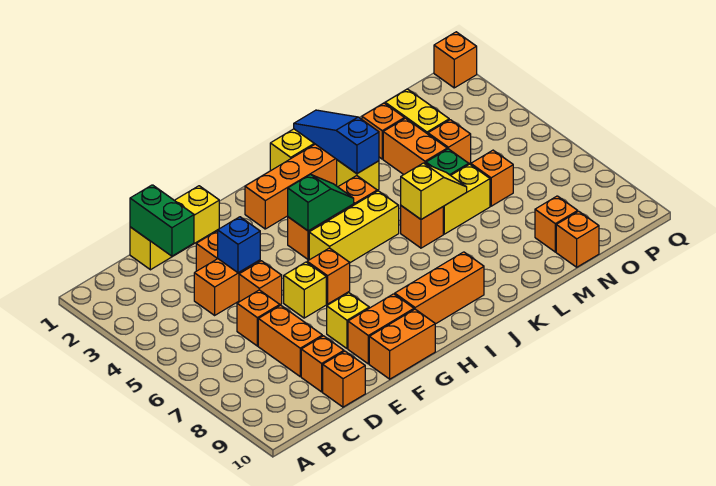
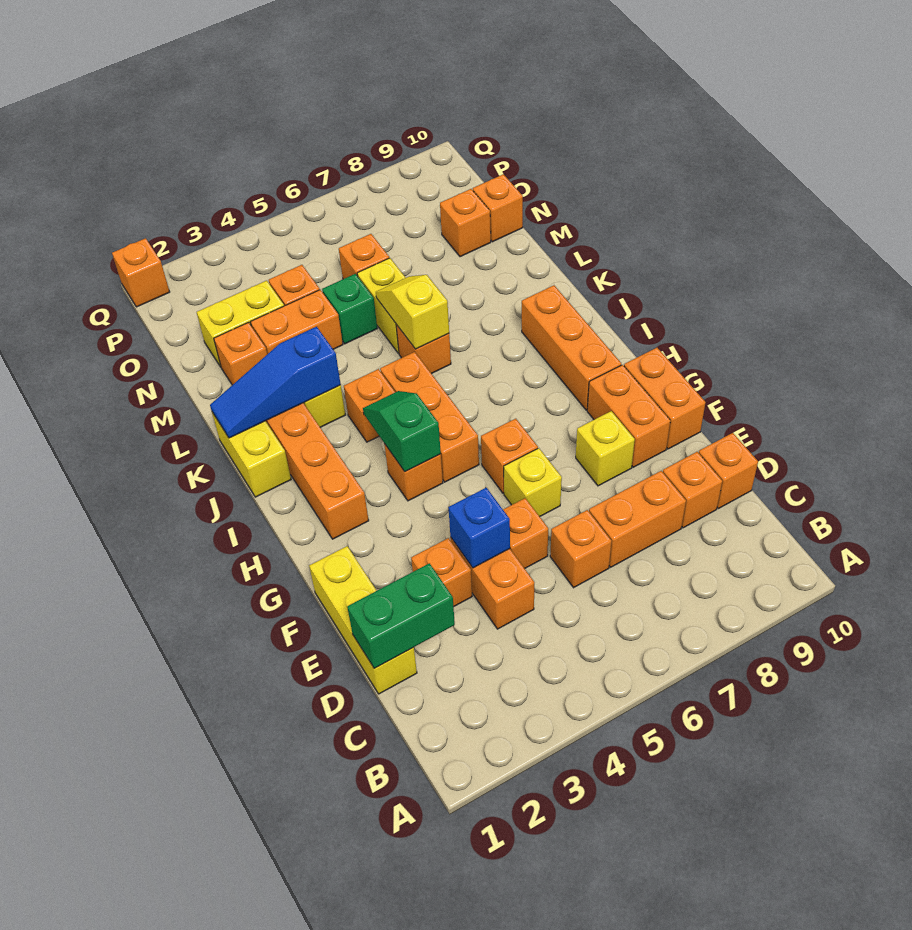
yellow 1x3 brick [309,191,399,263] -> orange 1x3 brick [380,352,479,482]

